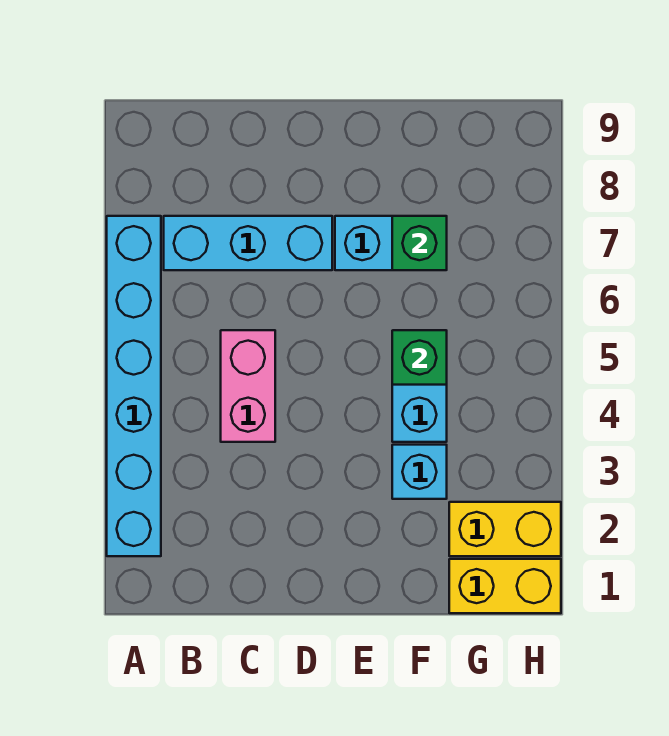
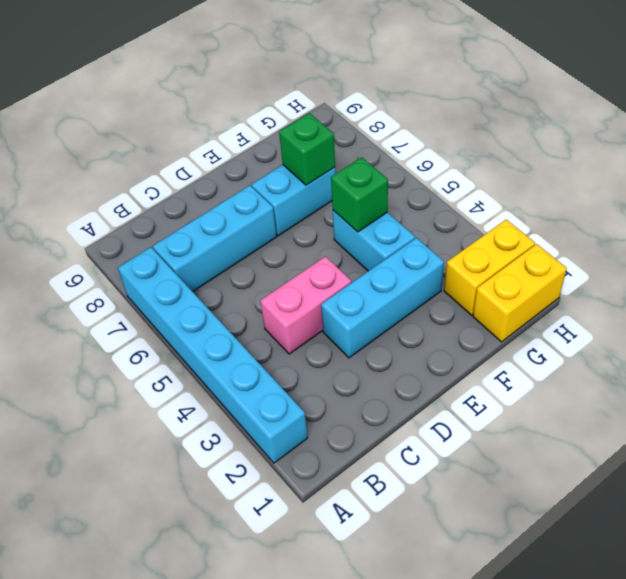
pink 1x2 brick [221,330,275,442] -> pink 1x2 brick turned to [260,257,352,354]
cyan 1x1 brick [392,445,447,499] -> cyan 1x3 brick [321,238,444,358]

